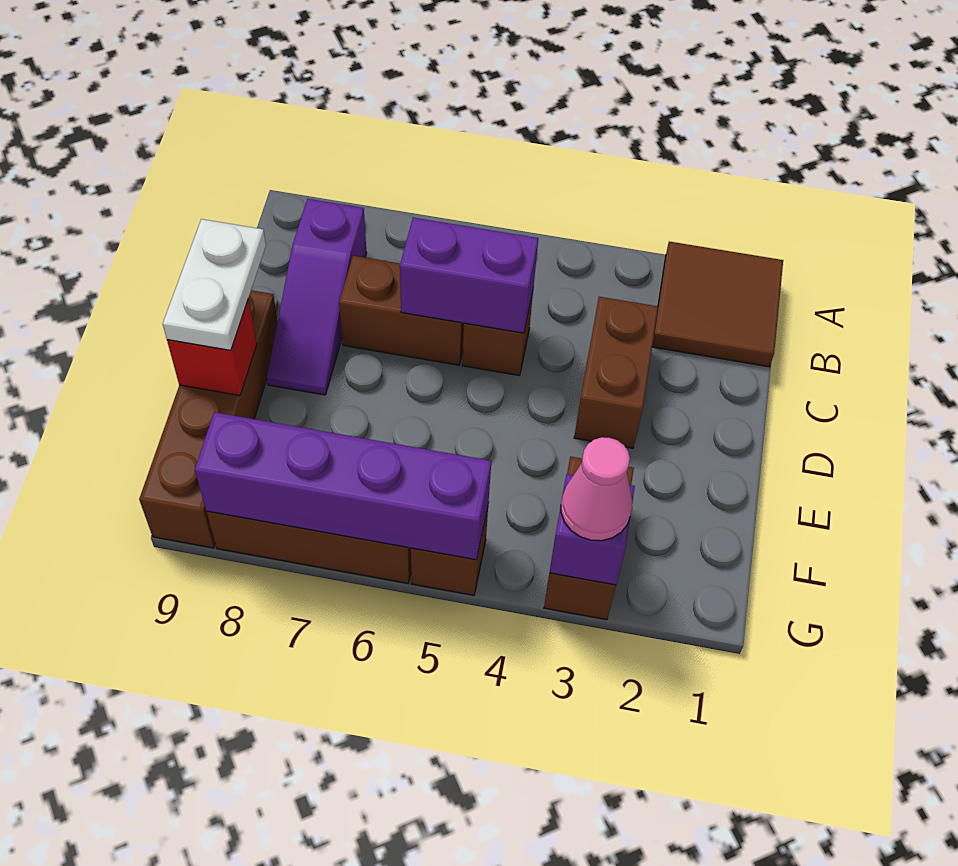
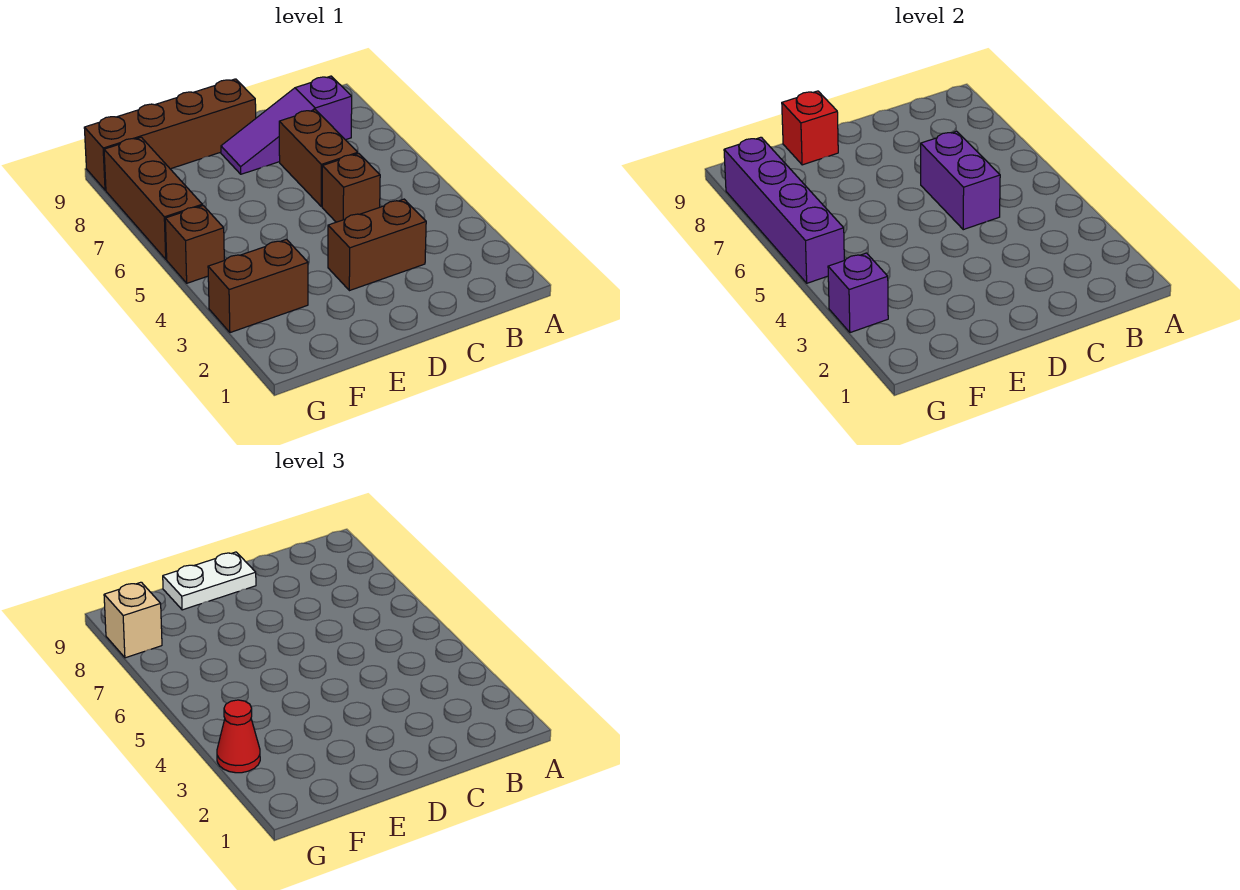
brown 2x2 tile [652,242,783,367] -> none
pink 1x1 cone [561,437,632,541] -> red 1x1 cone [217,700,260,773]
none -> tan 1x1 brick [104,582,162,658]

